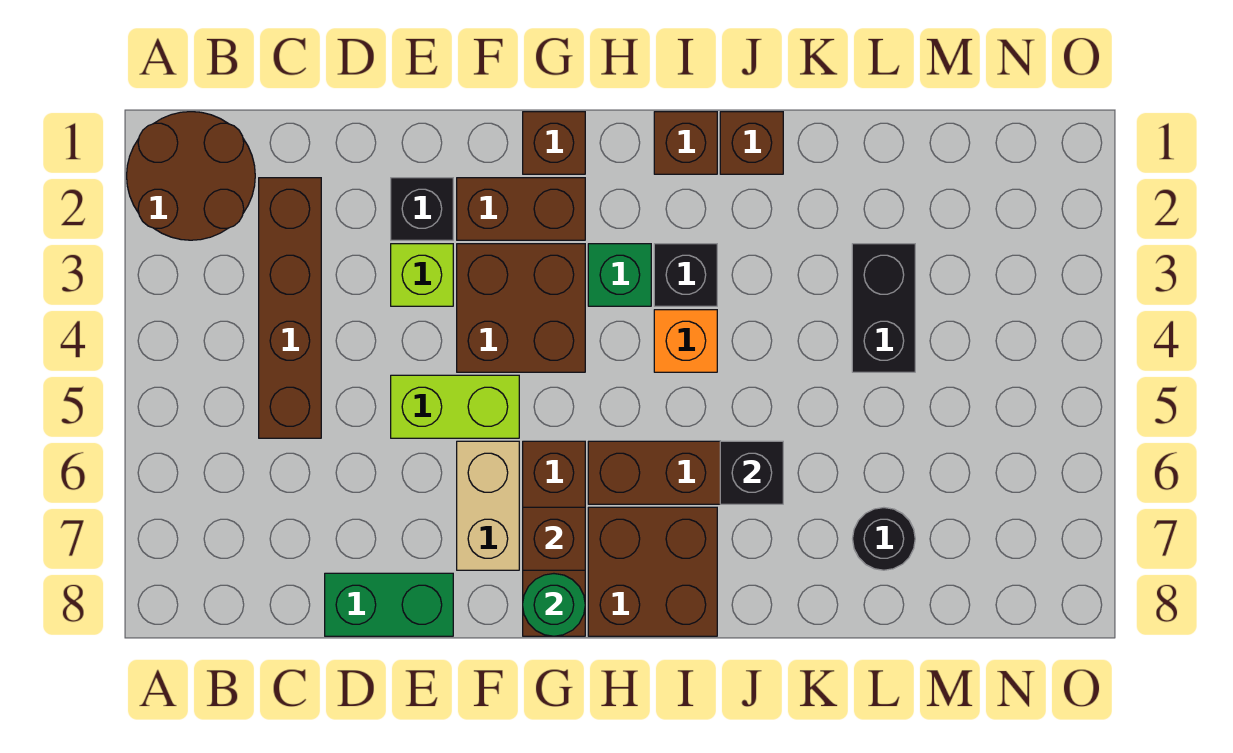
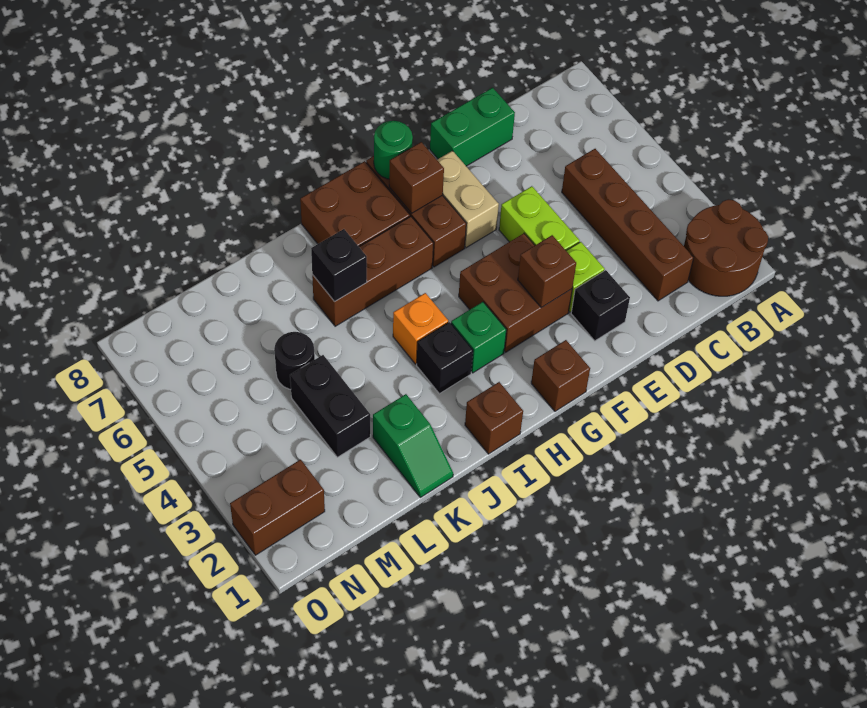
lime 1x2 brick [391,375,519,438] -> lime 1x2 brick turned to [499,186,580,250]
brown 1x2 brick [457,178,585,240] -> brown 1x2 brick moved to [230,459,325,555]
brown 1x1 brick [720,112,783,174] -> brown 1x1 brick moved to [518,235,576,308]
none -> green 1x2 slope [373,394,453,498]
black 1x1 round brick [853,508,915,570] -> black 1x1 round brick moved to [274,332,315,389]

